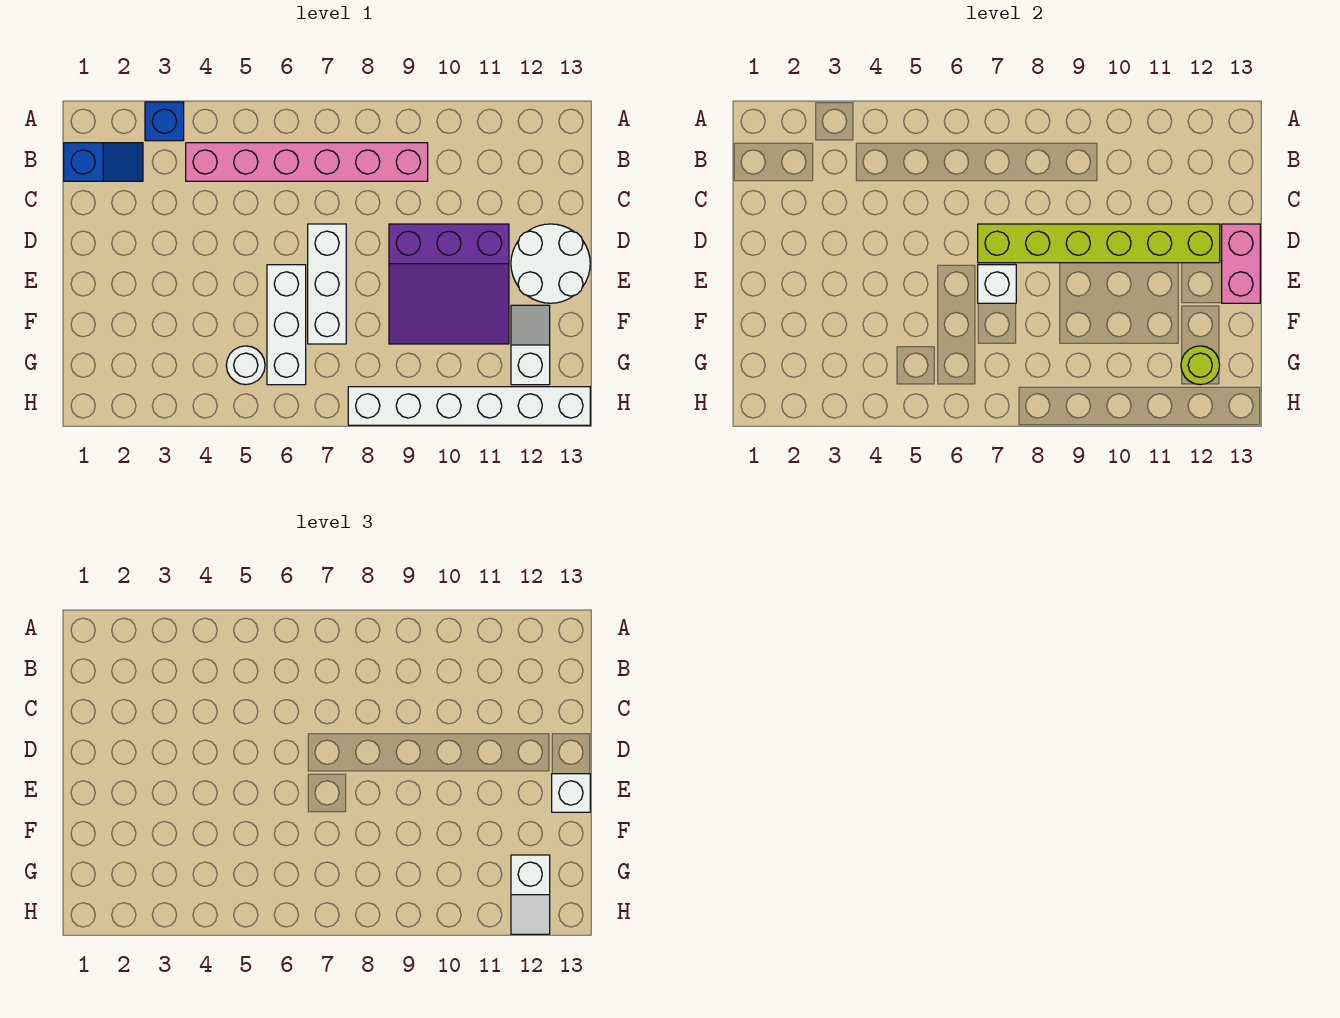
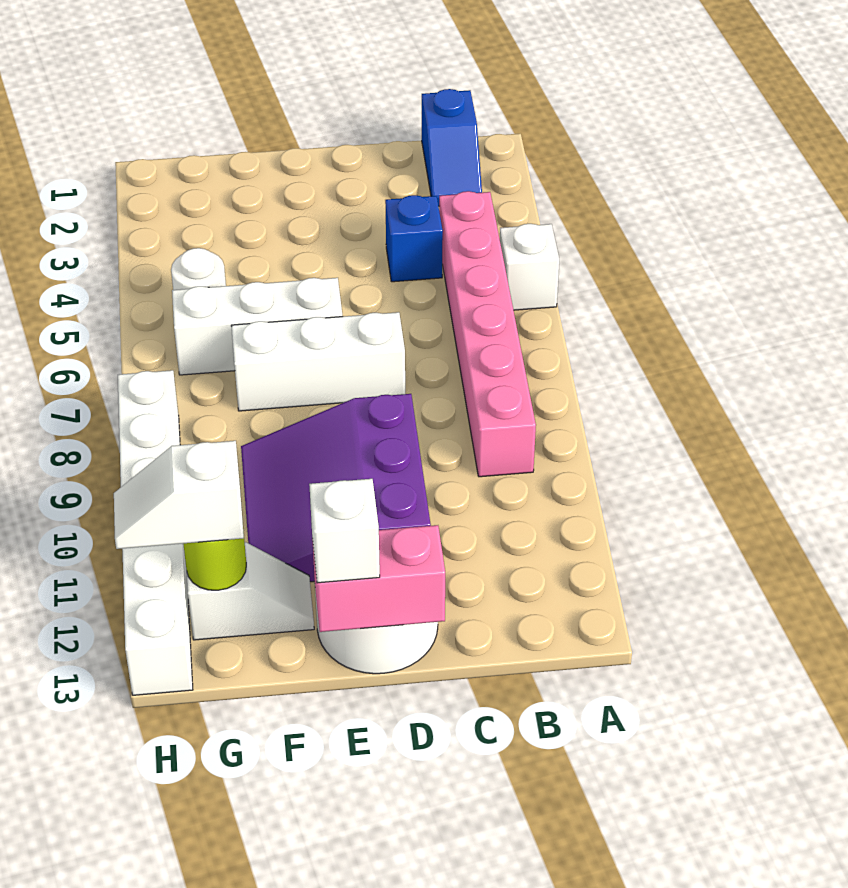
blue 1x1 brick [145,102,184,141] -> blue 1x1 brick moved to [385,195,443,282]
lime 1x6 brick [978,224,1220,263] -> none
white 1x1 brick [978,265,1016,303] -> white 1x1 brick moved to [500,224,559,310]

